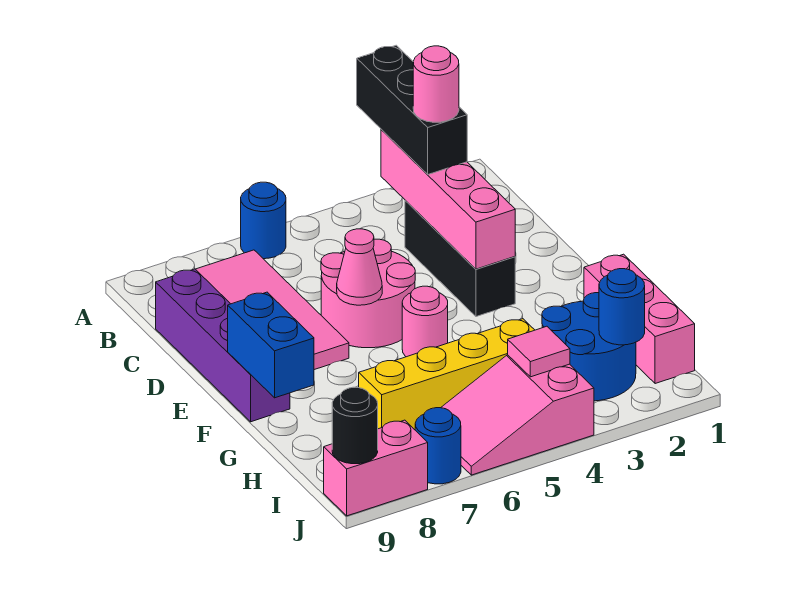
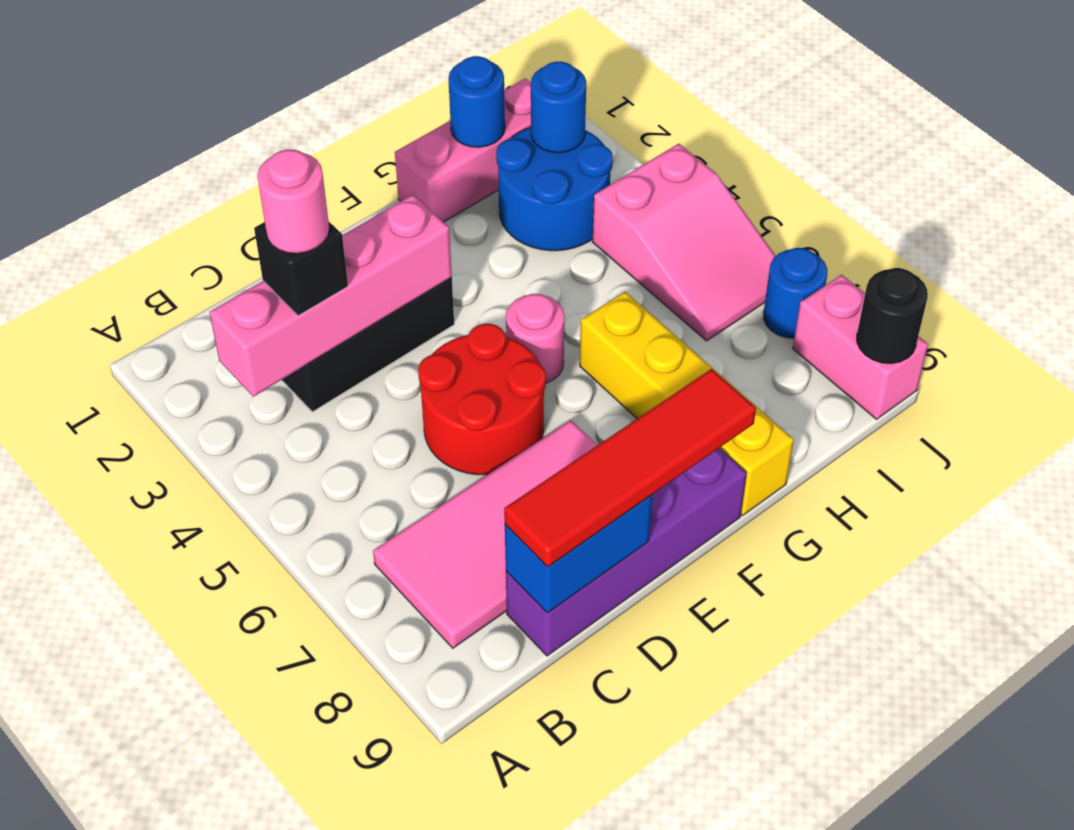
black 1x3 brick [357,45,467,174] -> black 1x1 brick [254,222,348,316]
blue 1x1 round brick [241,182,286,259] -> blue 1x1 round brick moved to [449,56,505,147]
none -> red 1x4 tile [504,369,756,567]
pink 2x2 round brick [321,239,415,348] -> red 2x2 round brick [418,324,546,475]
pink 1x1 cone [337,229,382,305] -> none
blue 1x2 brick [228,292,314,398] -> blue 1x2 brick moved to [505,495,652,613]
yellow 1x4 brick [359,319,534,430] -> yellow 1x4 brick moved to [580,292,794,515]
pink 1x1 tile [508,326,570,377] -> none

